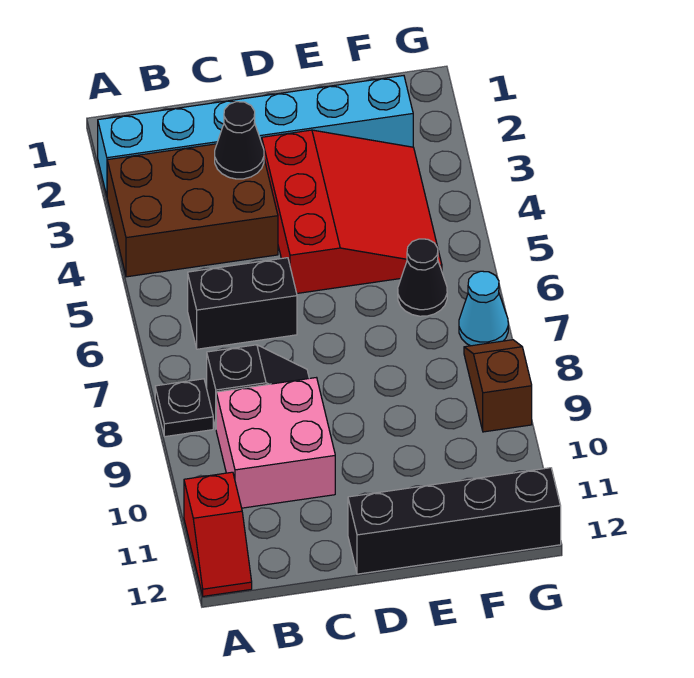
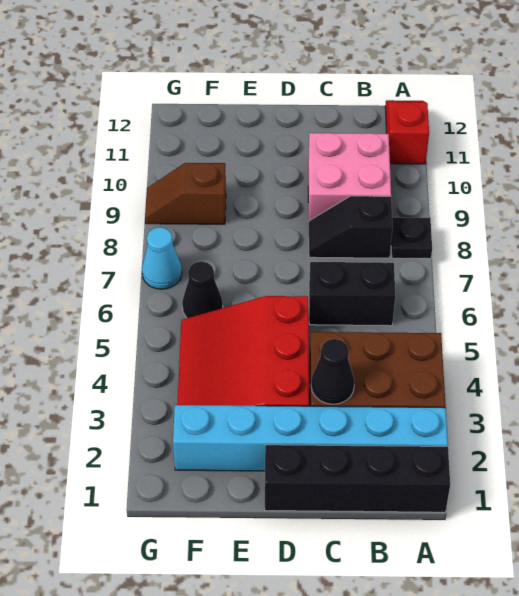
black 1x4 brick [348,468,561,574] -> black 1x4 brick moved to [265,445,450,512]
brown 1x2 slope [464,340,532,432] -> brown 1x2 slope turned to [145,163,226,224]

